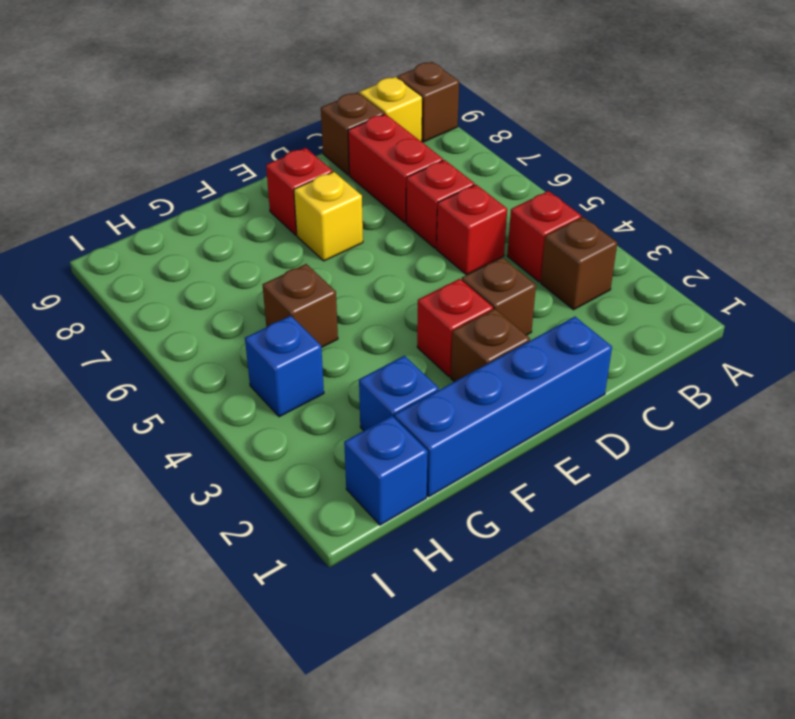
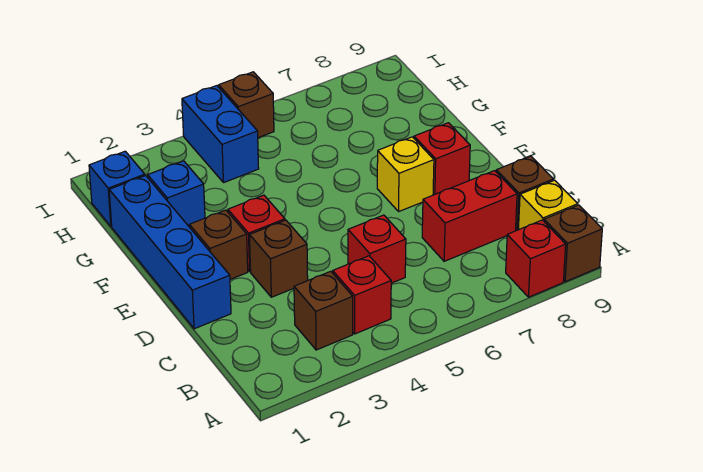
red 1x1 brick [406,160,475,248] -> red 1x1 brick moved to [506,220,566,297]
brown 1x1 brick [263,264,338,348] -> brown 1x1 brick moved to [219,72,274,138]
blue 1x1 brick [245,316,324,417] -> blue 1x2 brick [182,86,259,183]

